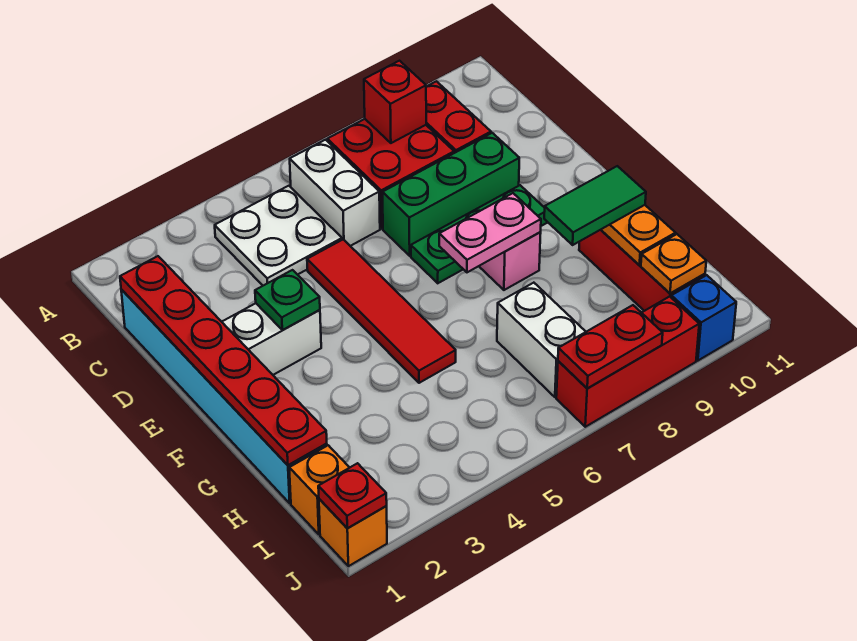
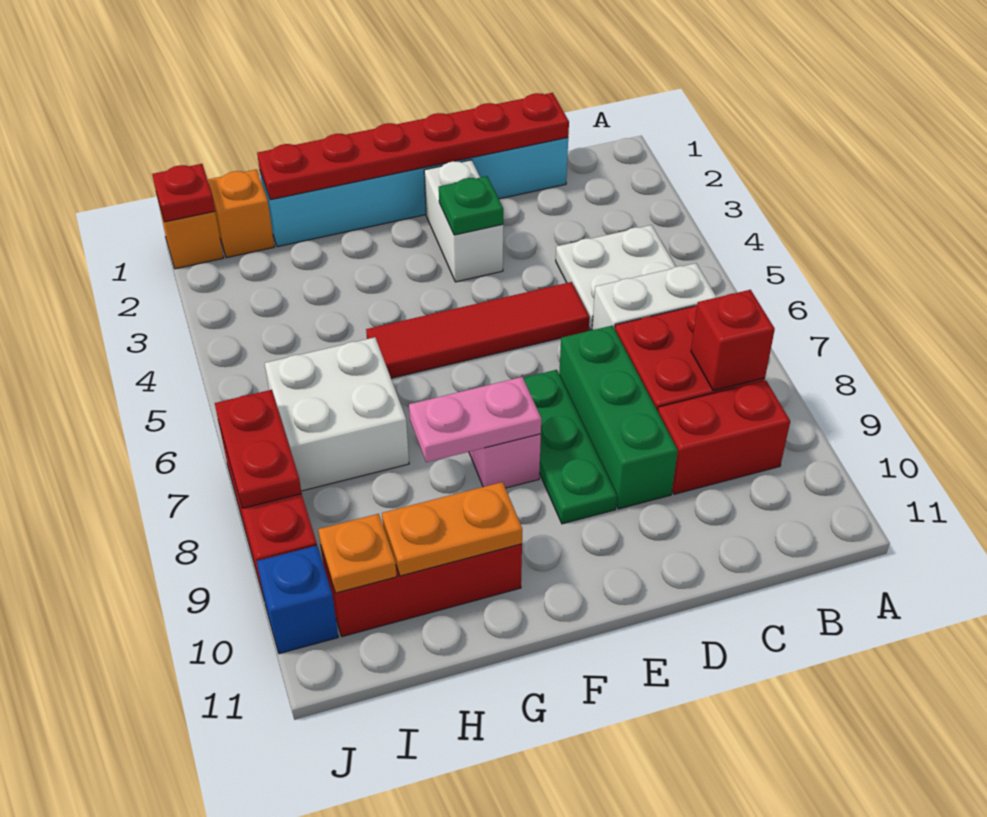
pink 1x2 plate [439,193,541,272] -> pink 1x2 plate turned to [409,377,541,462]
green 1x2 tile [544,166,646,245] -> none
white 1x2 brick [497,283,586,397] -> white 2x2 brick [265,337,409,491]

